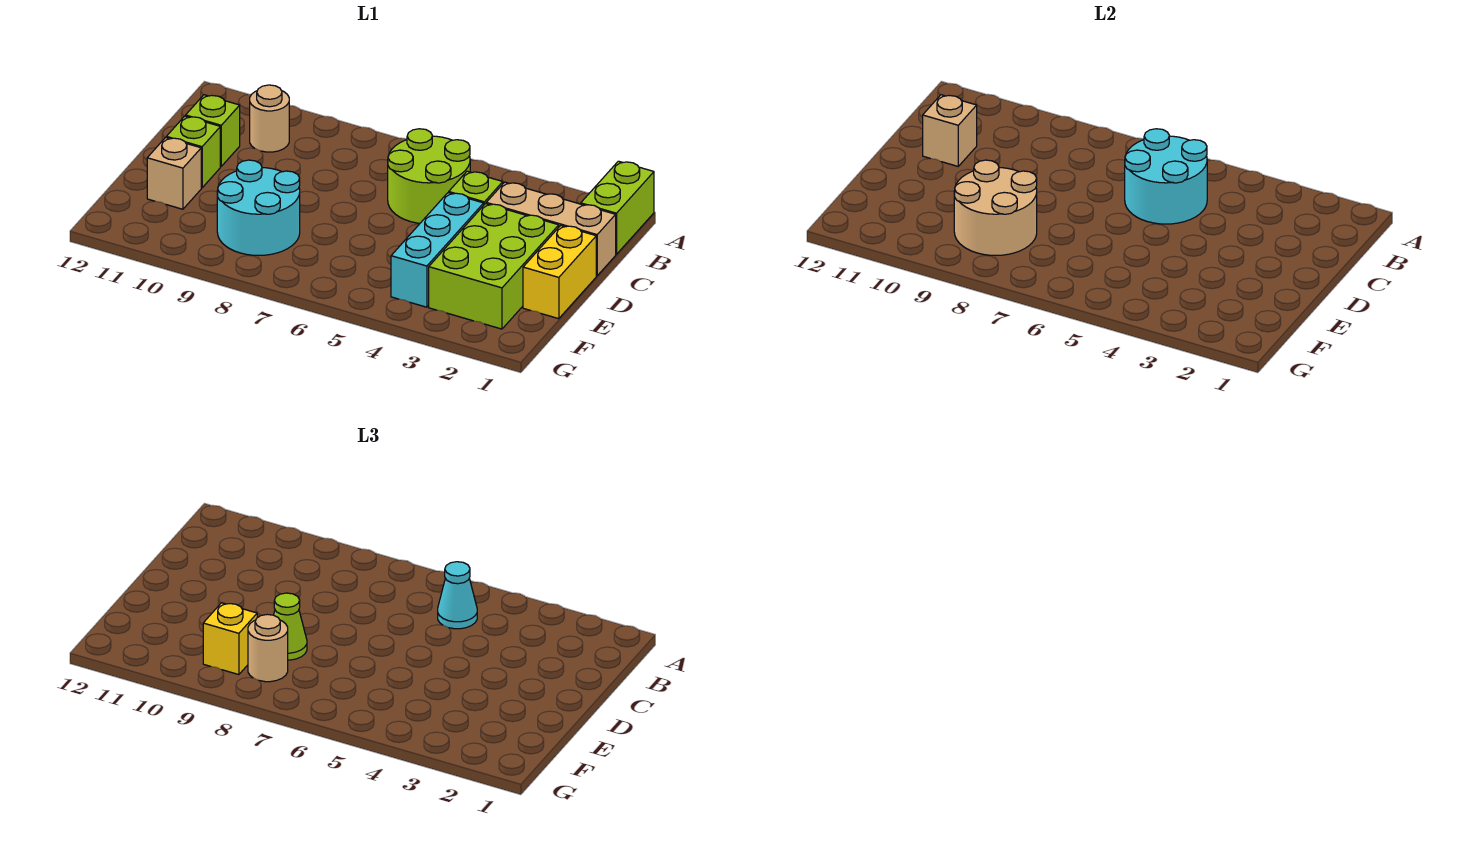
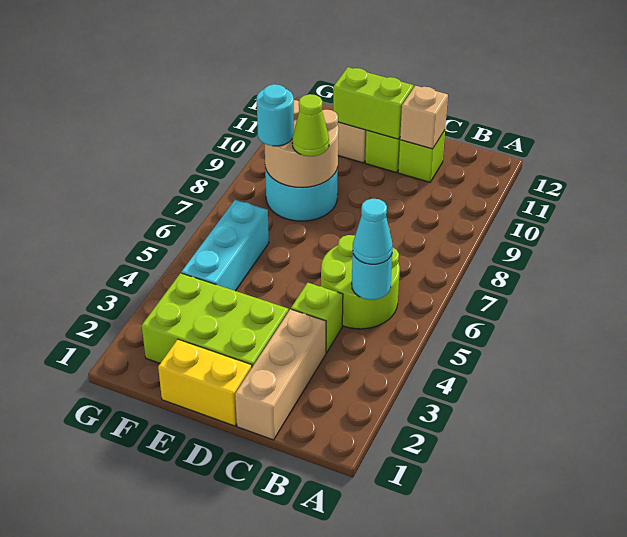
lime 1x2 brick [581,161,654,254] -> lime 1x2 brick moved to [333,67,413,139]
cyan 2x2 round brick [1125,129,1207,224] -> cyan 1x1 round brick [352,254,392,300]
tan 1x1 round brick [250,85,289,152] -> none
cyan 1x3 brick [391,193,484,307] -> cyan 1x3 brick turned to [181,200,269,291]
tan 1x1 round brick [248,614,288,682] -> cyan 1x1 round brick [257,84,294,146]
yellow 1x1 brick [203,603,257,675] -> none

